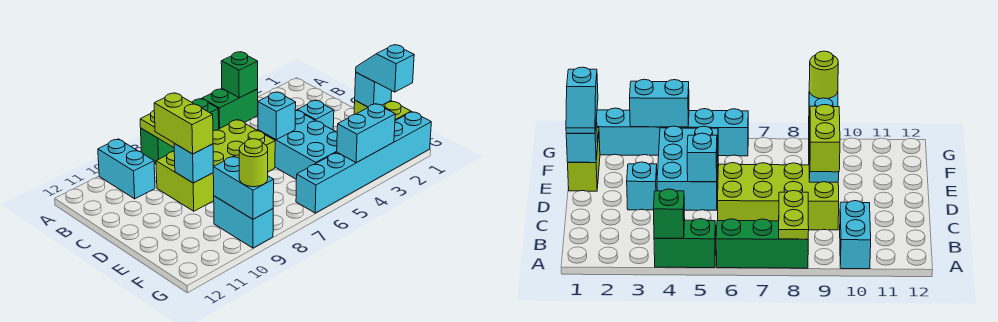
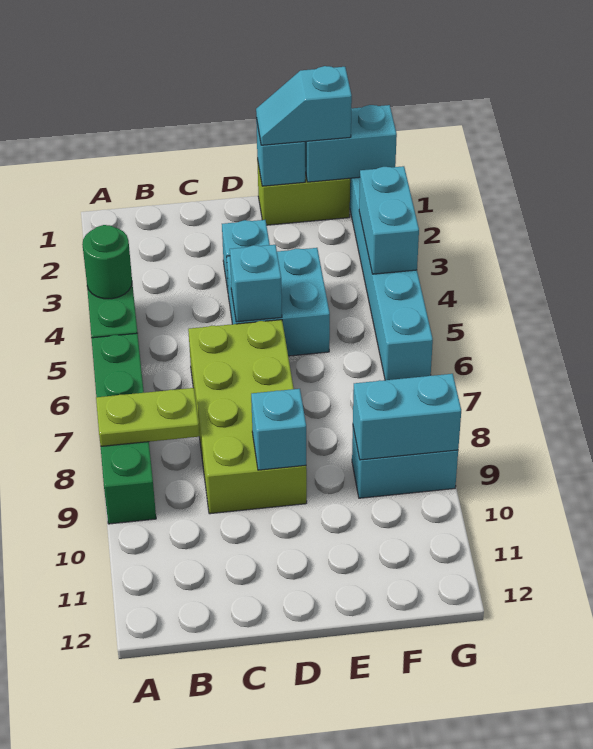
green 1x1 brick [221,52,258,98] -> green 1x1 round brick [82,225,132,299]
green 1x3 brick [141,99,219,164] -> green 1x4 brick [91,333,156,524]
cyan 1x2 brick [98,139,155,199] -> cyan 1x2 brick moved to [305,105,397,182]
lime 1x2 brick [154,93,213,154] -> none
cyan 2x3 brick [258,110,337,179] -> cyan 2x2 brick [227,248,330,356]
lime 1x1 round brick [239,139,268,187] -> none

